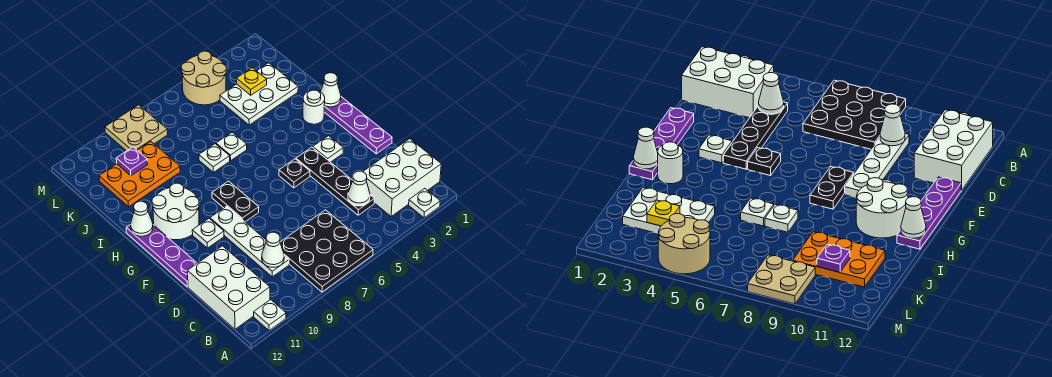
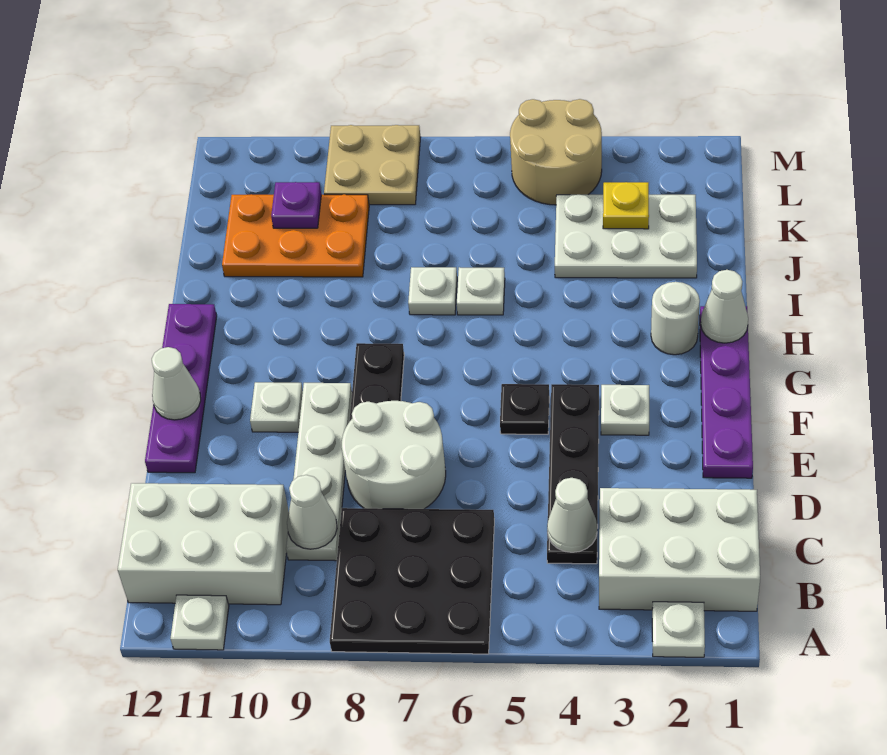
white 2x3 brick [188,246,270,329] -> white 2x3 brick turned to [118,483,289,605]
white 2x2 round brick [152,183,199,240] -> white 2x2 round brick moved to [342,401,446,509]
white 1x1 cone [131,201,153,236] -> white 1x1 cone moved to [152,347,201,420]

